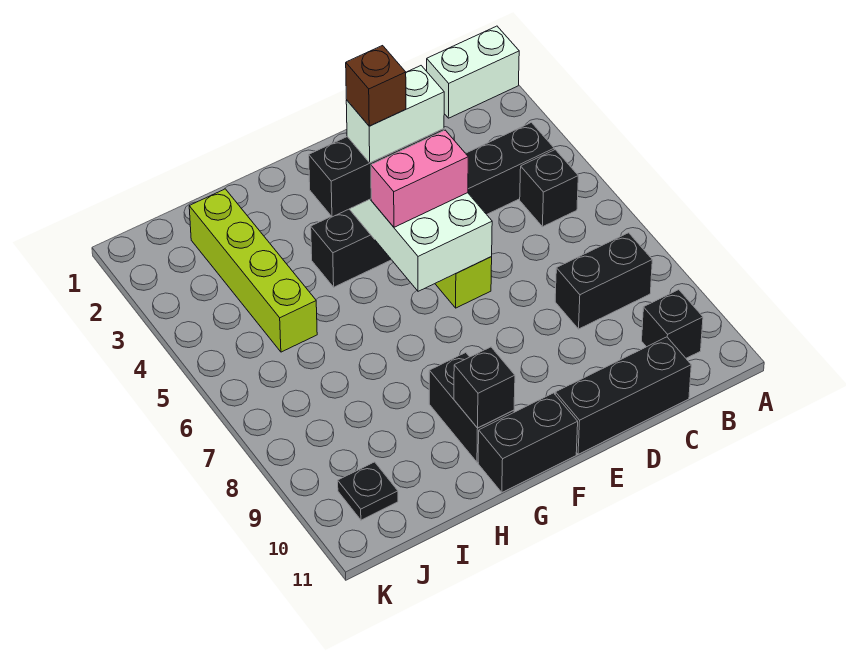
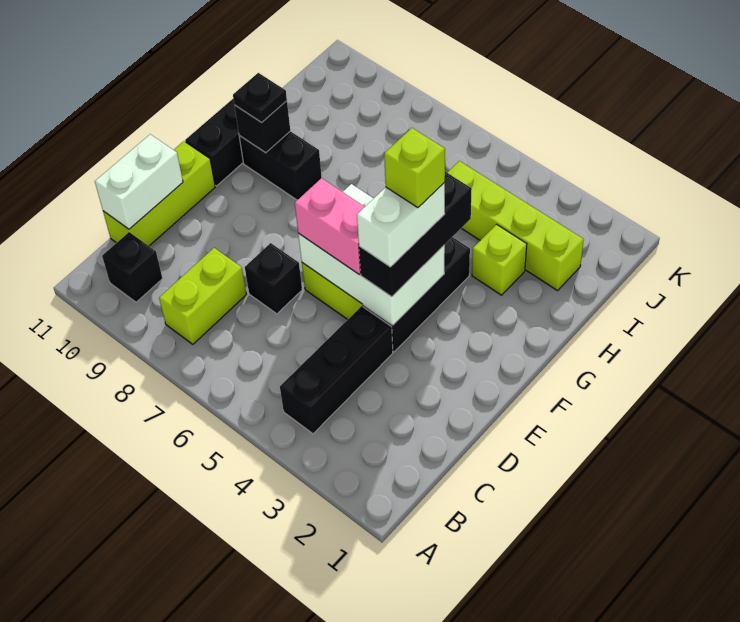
white 1x2 brick [427,26,519,118] -> white 1x2 brick moved to [95,134,183,229]
black 1x1 brick [520,150,578,227] -> black 1x1 brick moved to [245,243,302,314]
black 1x2 brick [555,233,652,329] -> lime 1x2 brick [159,248,246,344]
black 1x3 brick [555,337,691,454] -> lime 1x3 brick [103,141,215,246]
pink 1x2 brick [371,130,468,227] -> pink 1x2 brick turned to [295,178,365,274]
brown 1x1 brick [346,46,406,126] -> lime 1x1 brick [384,128,445,208]
none -> lime 1x1 brick [472,224,527,295]
black 1x1 plate [338,462,398,520] -> black 1x1 plate moved to [233,73,287,123]

